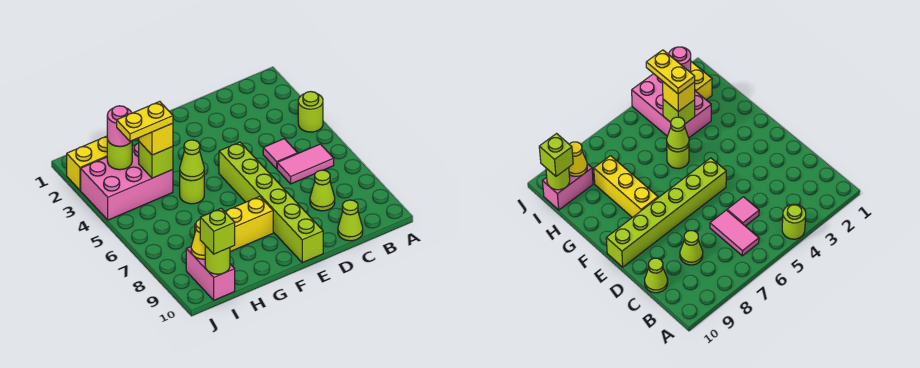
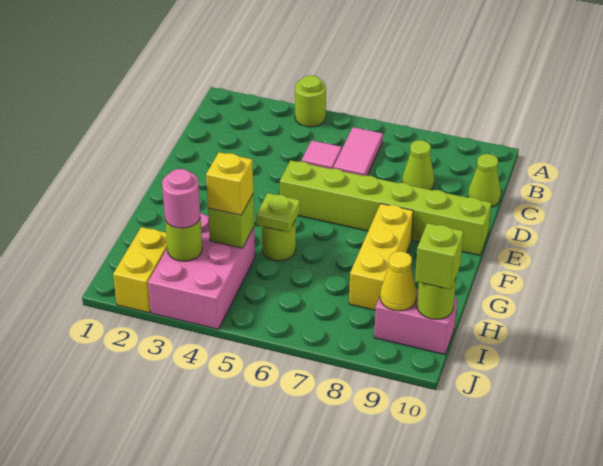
lime 1x1 cone [180,140,204,181] -> lime 1x1 plate [256,193,300,232]
yellow 1x2 plate [117,101,173,141] -> none

